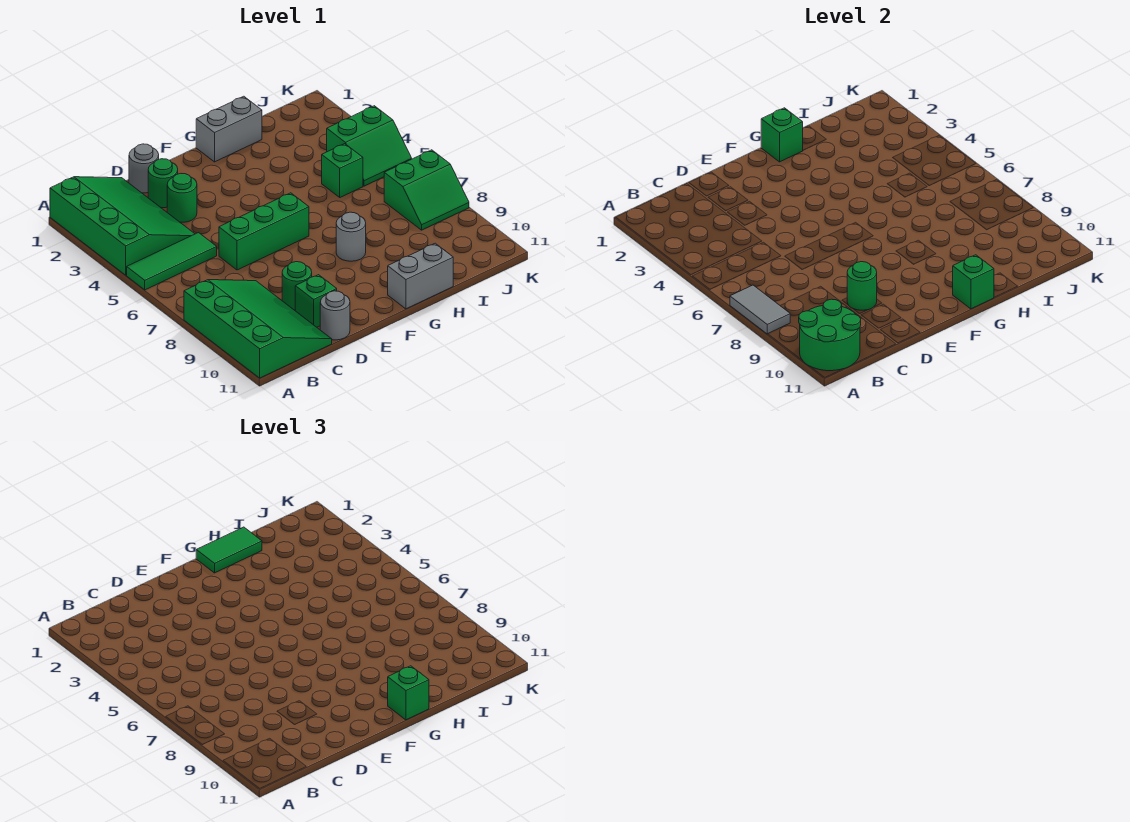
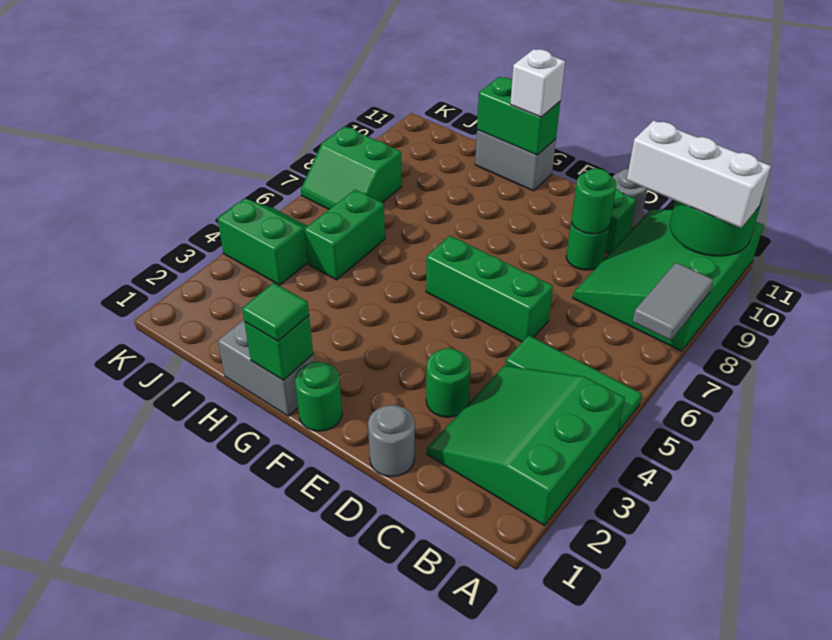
green 3x4 slope [50,177,194,275] -> green 3x3 slope [427,366,625,525]
none -> white 1x3 brick [627,120,771,228]
green 1x1 round brick [148,159,178,208] -> green 1x1 round brick moved to [295,362,342,431]
green 1x2 tile [196,527,262,573] -> green 1x1 tile [242,283,309,341]
grey 1x1 round brick [336,212,366,261] -> none
green 1x1 brick [953,255,994,309] -> green 1x2 brick [477,77,560,155]
green 1x1 brick [388,666,429,720] -> white 1x1 brick [510,49,565,117]
green 1x1 brick [322,144,363,197] -> green 1x2 brick [304,190,385,280]
green 2x2 slope [384,150,469,230] -> green 2x2 slope turned to [301,126,402,209]

